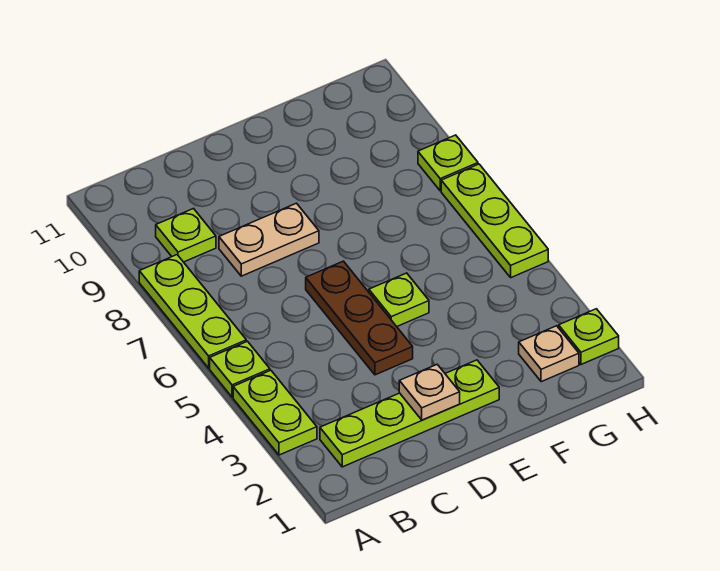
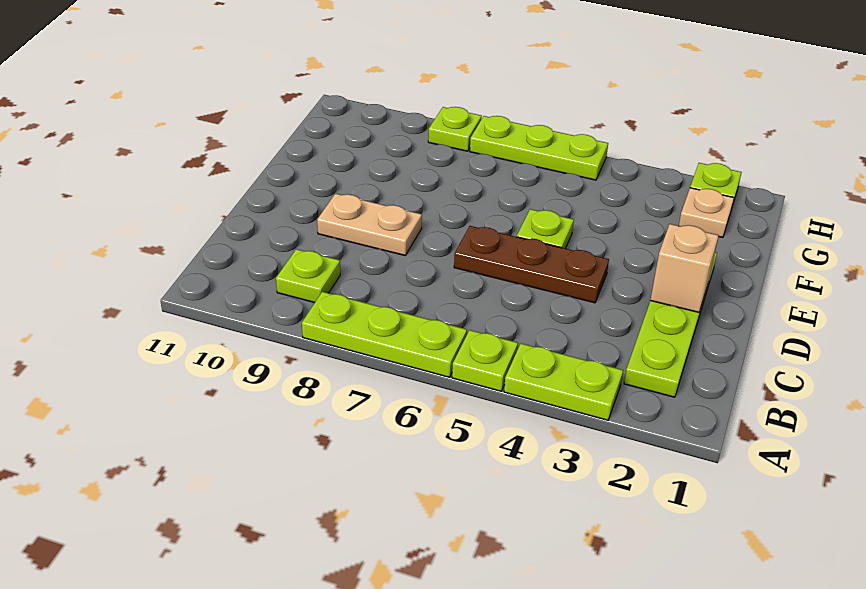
tan 1x2 plate [219,203,319,276] -> tan 1x2 plate turned to [317,194,422,256]
tan 1x1 plate [399,365,460,420] -> tan 1x1 brick [650,224,719,312]

